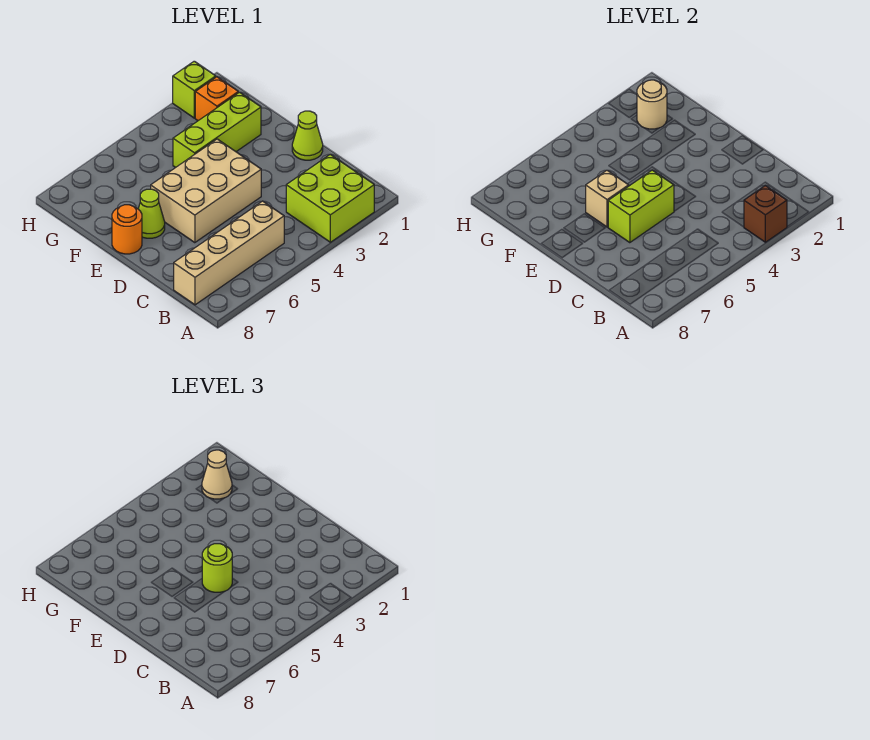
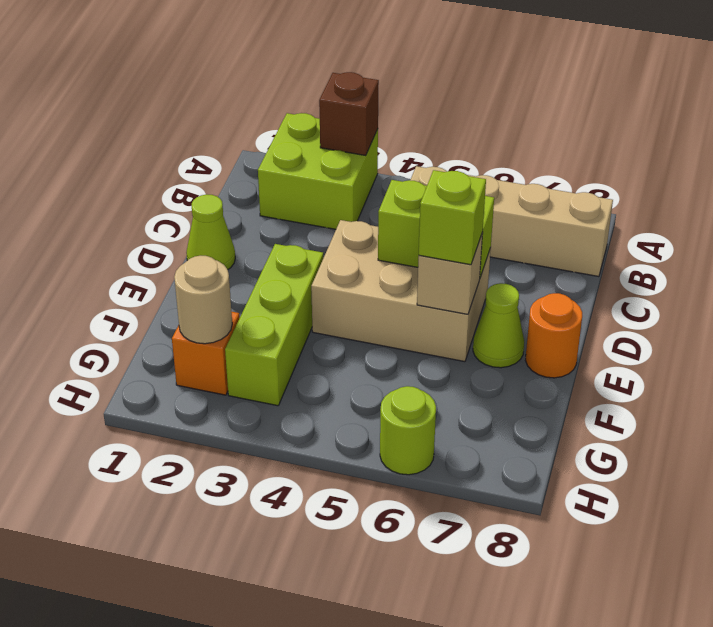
lime 1x1 round brick [202,544,232,592] -> lime 1x1 round brick moved to [380,386,436,475]
lime 1x3 brick [173,92,261,167] -> lime 1x3 brick turned to [225,244,323,406]
tan 1x1 cone [202,450,232,499] -> none
lime 1x1 brick [173,61,216,118] -> lime 1x1 brick moved to [419,170,486,265]

